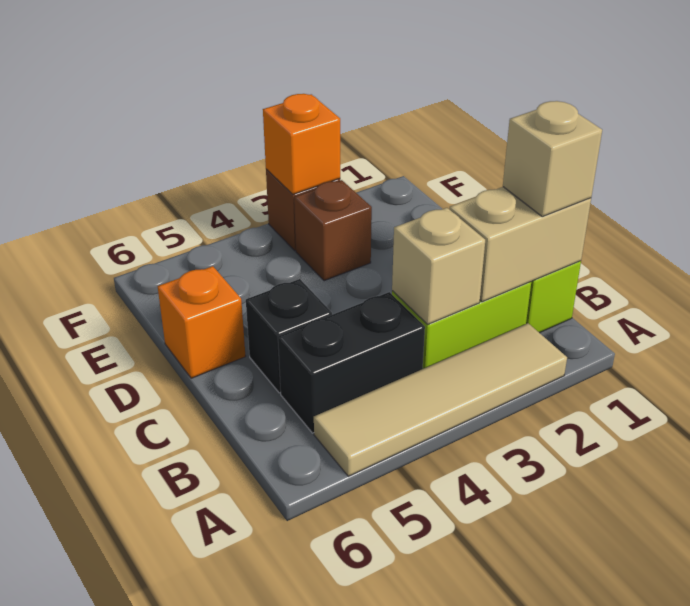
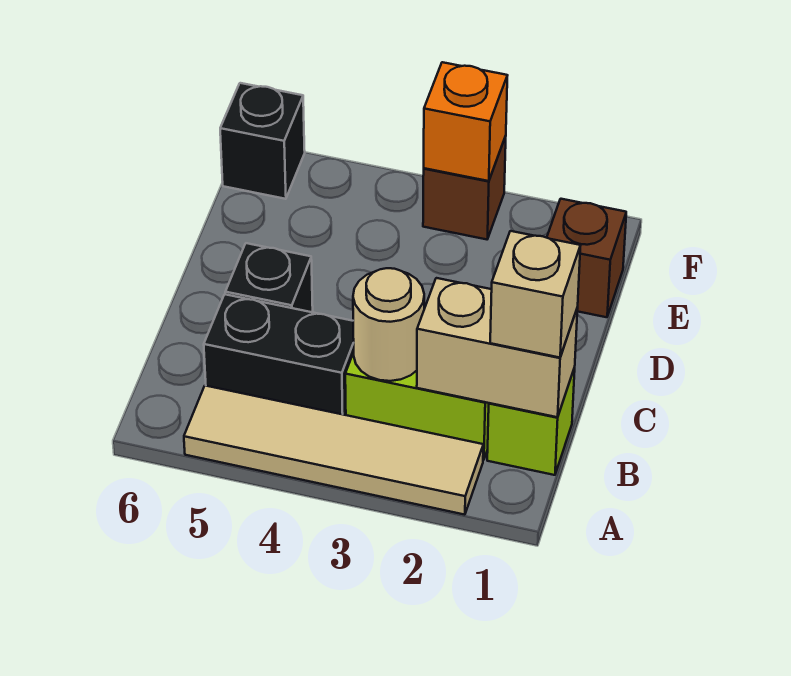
tan 1x1 brick [392,208,485,324] -> tan 1x1 round brick [353,268,424,381]
orange 1x1 brick [158,266,246,378] -> none
brown 1x1 brick [294,180,372,281] -> brown 1x1 brick moved to [547,199,626,317]
none -> black 1x1 brick [220,83,305,199]

